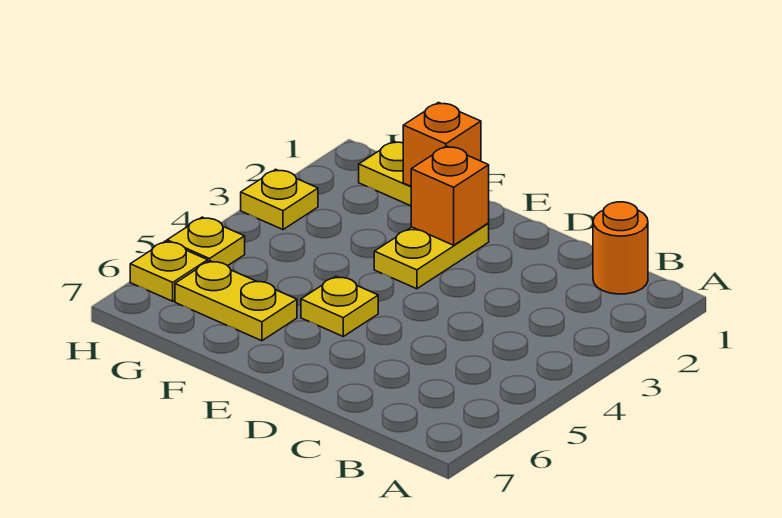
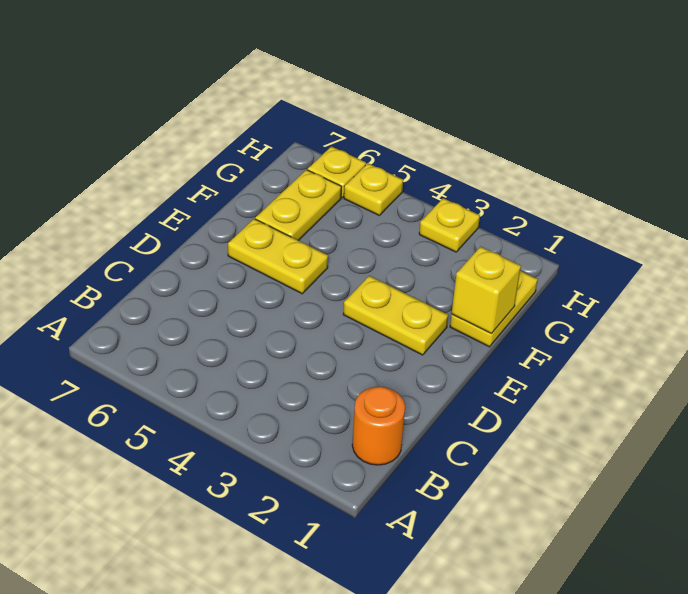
orange 1x1 brick [411,146,489,245] -> none
yellow 1x1 plate [301,277,378,336] -> yellow 1x2 plate [228,219,328,294]
orange 1x1 brick [403,103,481,186] -> yellow 1x1 brick [452,247,521,333]

